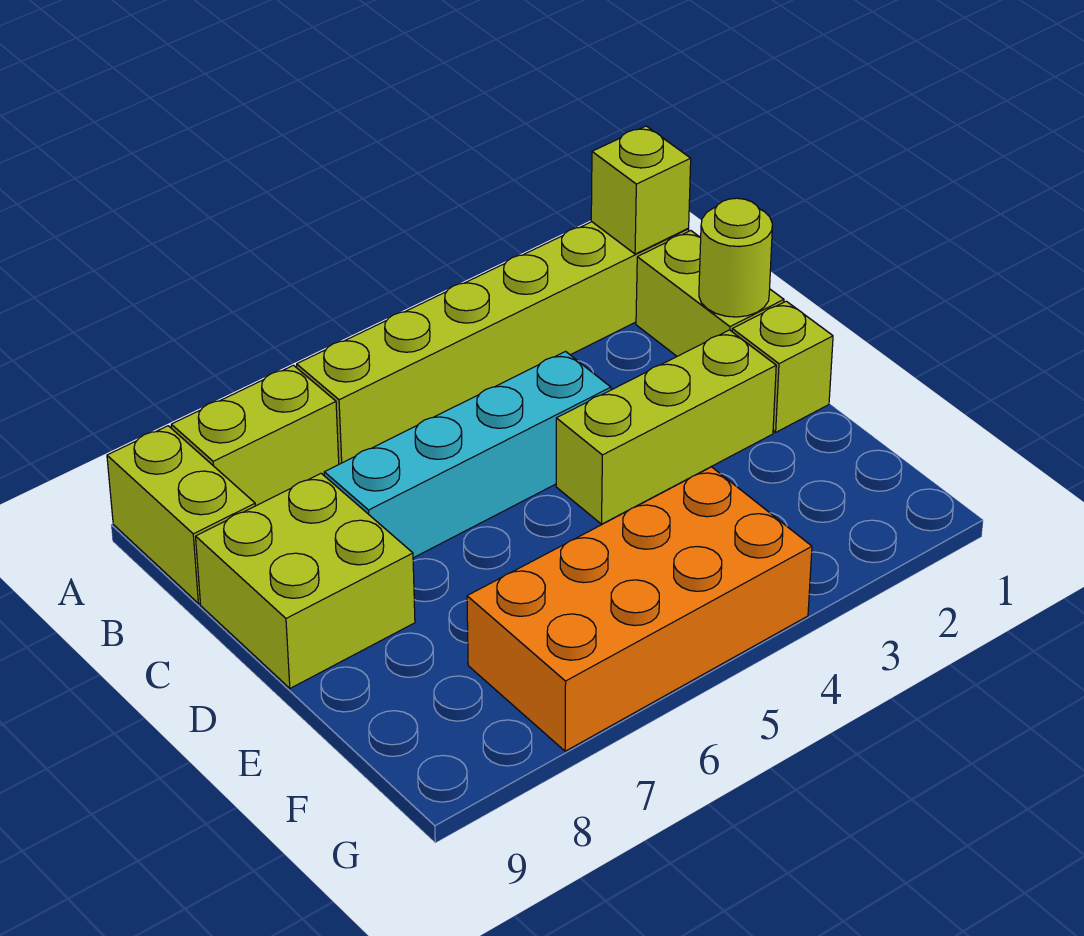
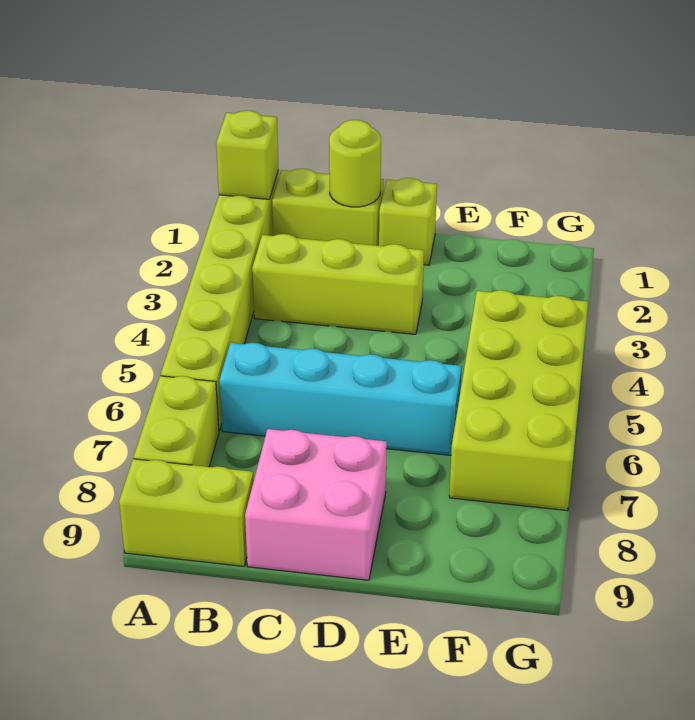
cyan 1x4 brick [324,352,611,558] -> cyan 1x4 brick turned to [219,343,462,455]
lime 2x2 brick [196,473,415,688] -> pink 2x2 brick [245,429,387,580]
lime 1x3 brick [556,330,776,524] -> lime 1x3 brick turned to [252,234,424,334]
orange 2x4 brick [467,467,812,751] -> lime 2x4 brick [449,290,588,511]

